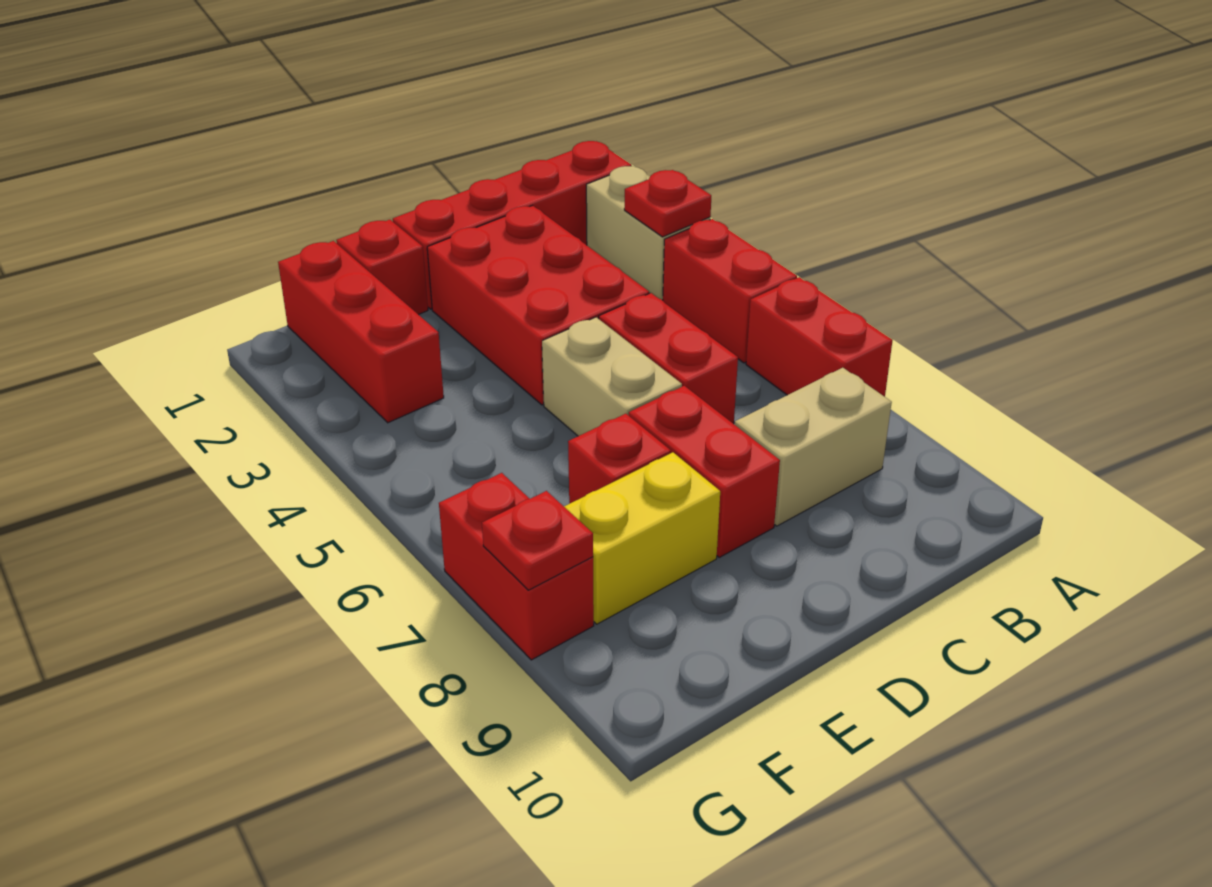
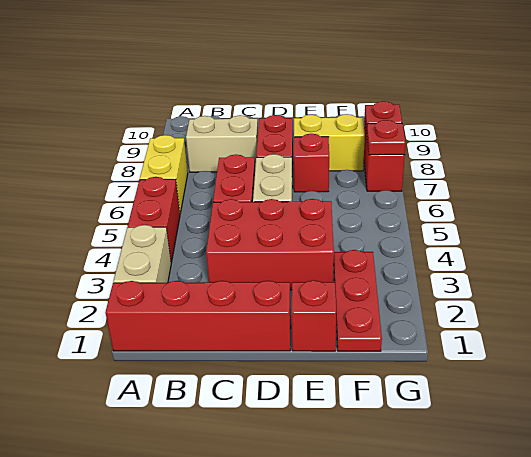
red 1x1 plate [624,170,711,237] -> red 1x1 plate moved to [367,120,406,155]
red 1x2 brick [746,277,893,397] -> yellow 1x2 brick [140,135,188,213]
red 2x3 brick [427,206,649,405] -> red 2x3 brick turned to [206,199,334,290]
red 1x3 brick [278,241,444,423] -> red 1x3 plate [334,250,382,351]

